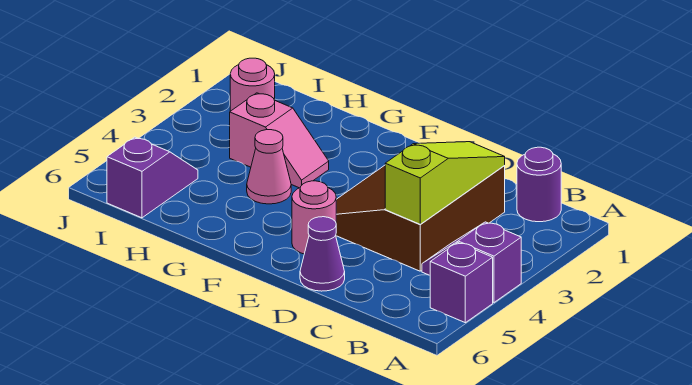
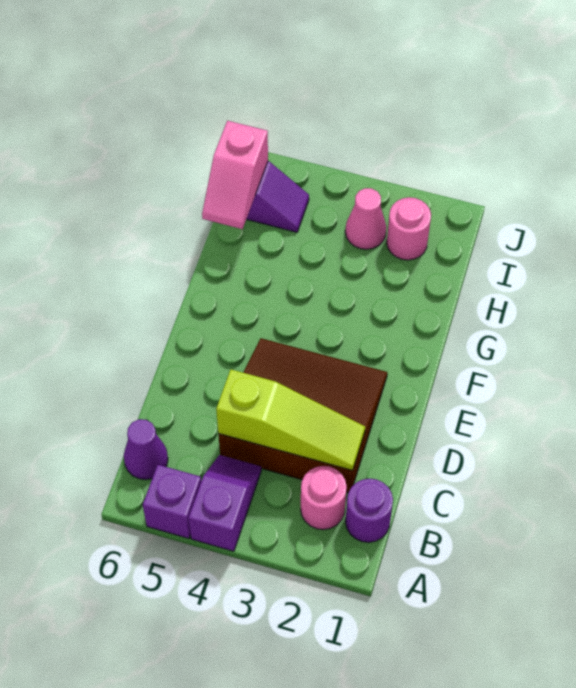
purple 1x1 cone [300,217,345,291] -> purple 1x1 cone moved to [124,419,168,480]
pink 1x1 round brick [292,181,336,254] -> pink 1x1 round brick moved to [301,466,347,530]
pink 1x2 slope [230,93,329,188] -> pink 1x2 slope moved to [202,121,268,229]
pink 1x1 cone [247,130,291,204] -> pink 1x1 cone moved to [345,188,386,249]

